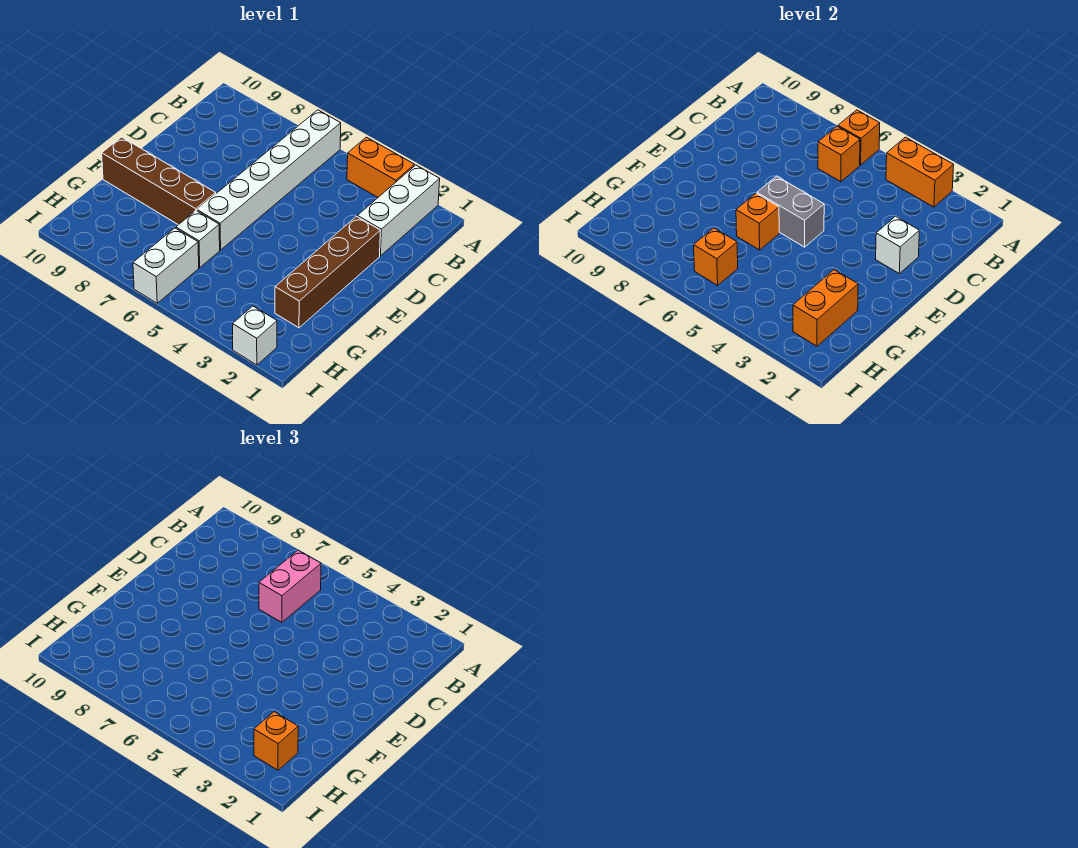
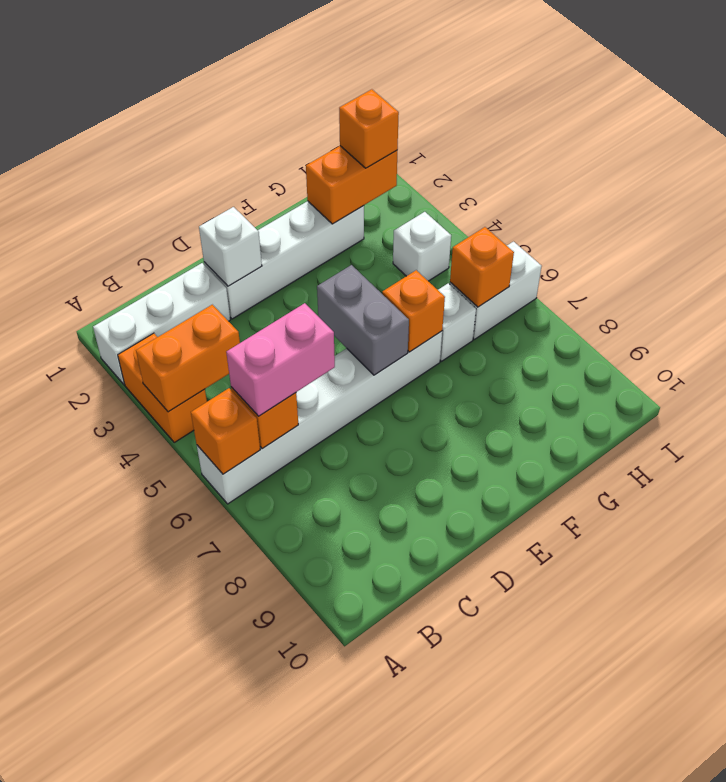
orange 1x2 brick [886,137,954,207] -> orange 1x2 brick turned to [136,305,240,412]
brown 1x4 brick [275,216,380,328] -> white 1x4 brick [204,201,364,319]
brown 1x4 brick [102,137,216,225] -> none
white 1x1 brick [233,306,277,365] -> white 1x1 brick moved to [393,212,451,281]

